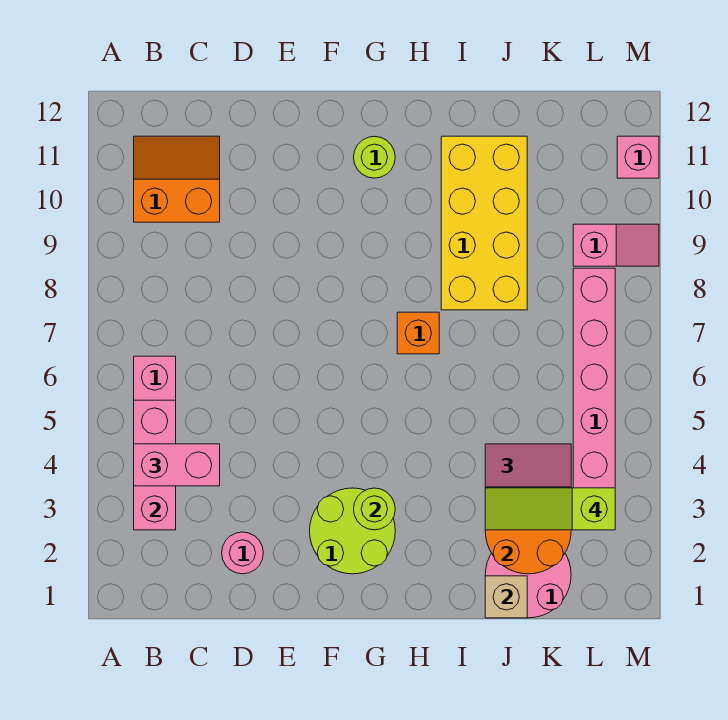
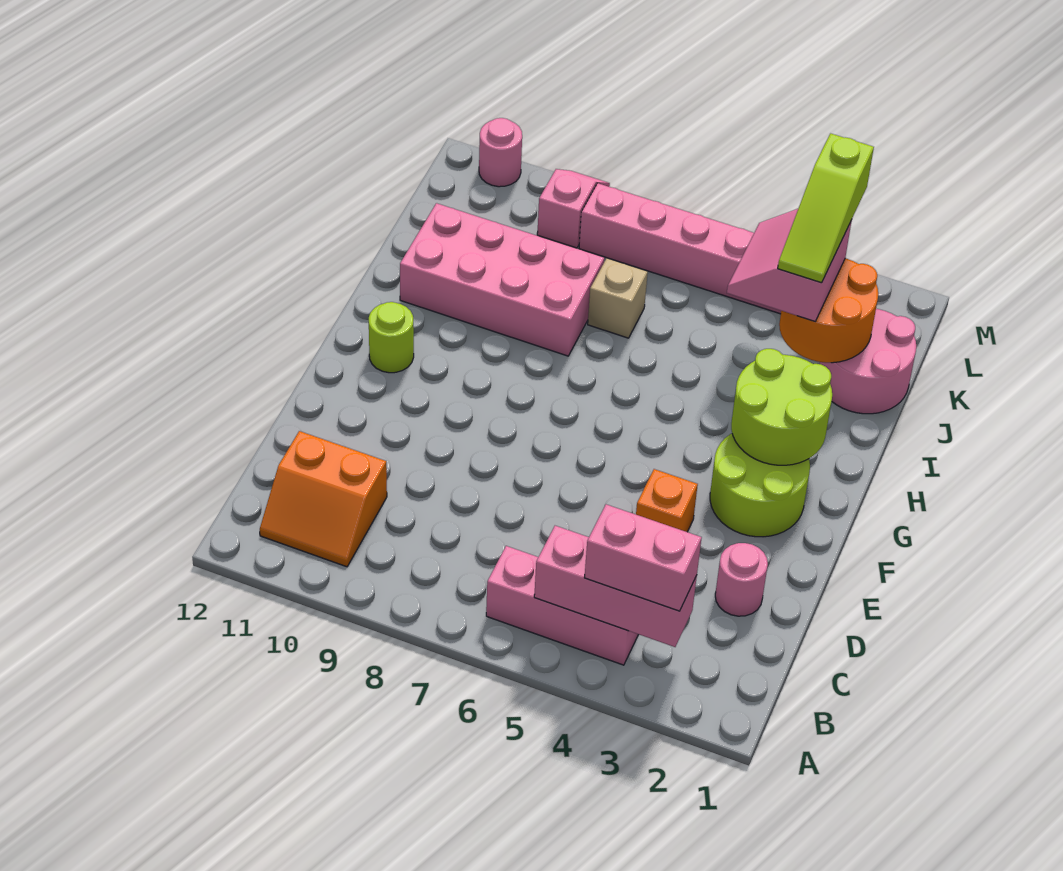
pink 1x2 brick [134,444,220,486] -> pink 1x2 brick turned to [584,504,702,611]
orange 2x2 slope [134,136,220,222] -> orange 2x2 slope turned to [260,431,387,567]
lime 1x1 round brick [354,488,395,530] -> lime 2x2 round brick [731,349,832,465]
orange 1x1 brick [397,312,439,354] -> orange 1x1 brick moved to [636,469,698,532]
yellow 2x4 brick [441,136,527,310] -> pink 2x4 brick [400,203,604,356]
tan 1x1 brick [485,576,527,618] -> tan 1x1 brick moved to [588,258,648,338]
pink 1x1 brick [617,136,659,178] -> pink 1x1 round brick [479,118,522,187]

